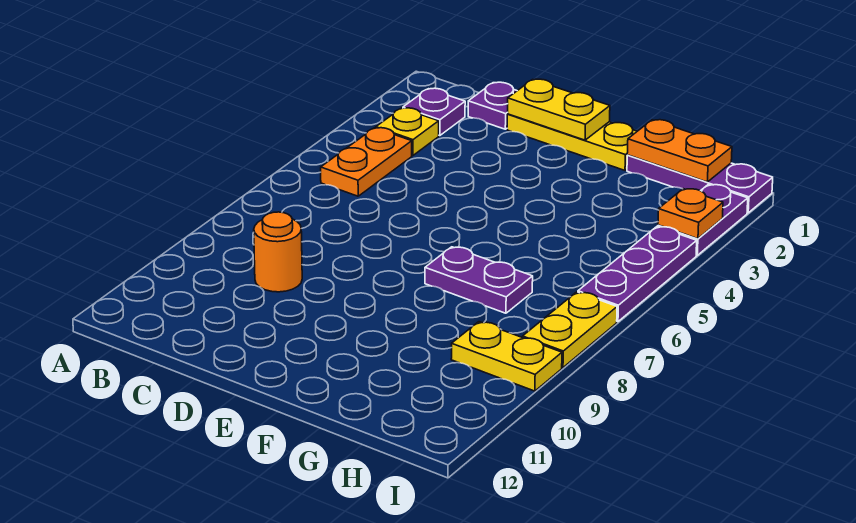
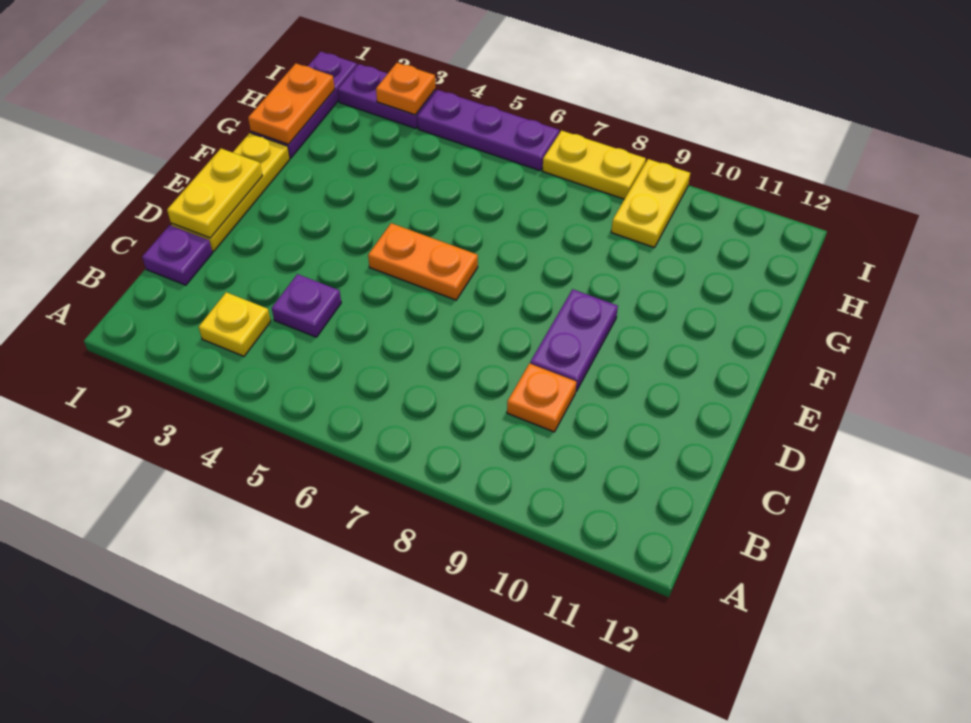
purple 1x1 plate [403,88,465,136] -> purple 1x1 plate moved to [272,274,341,337]
orange 1x2 plate [321,128,412,196] -> orange 1x2 plate moved to [368,223,478,300]
orange 1x1 round brick [254,212,302,292] -> orange 1x1 plate [507,364,576,432]
purple 1x2 plate [425,247,533,313] -> purple 1x2 plate moved to [530,289,618,391]

